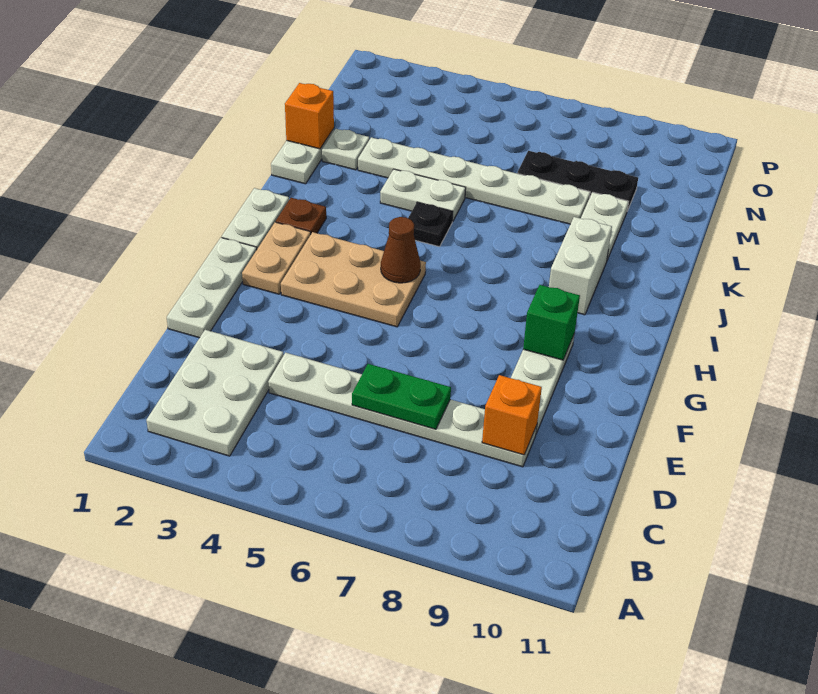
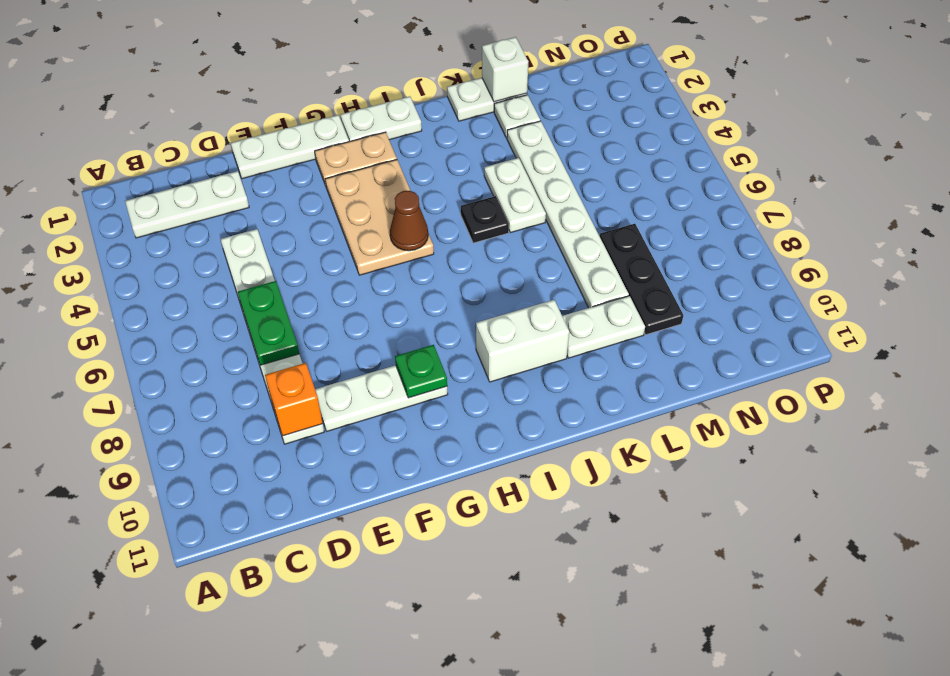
white 2x3 plate [146,330,284,456] -> white 1x3 plate [125,171,249,238]
green 1x1 brick [523,285,580,360] -> green 1x1 plate [395,345,447,398]
brown 1x1 plate [276,198,326,233] -> none
orange 1x1 brick [285,83,334,149] -> white 1x1 brick [482,37,528,102]

